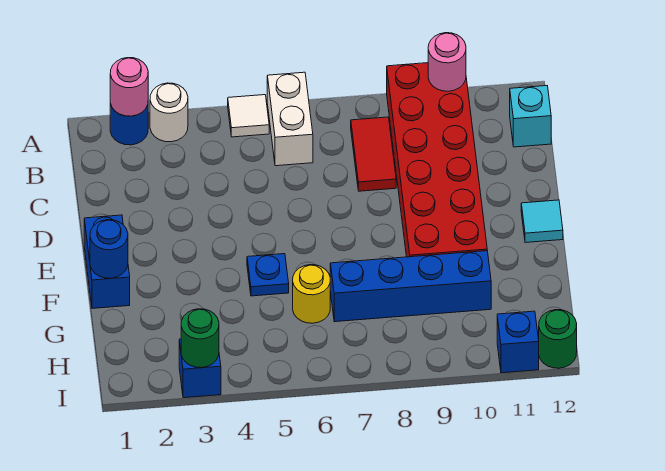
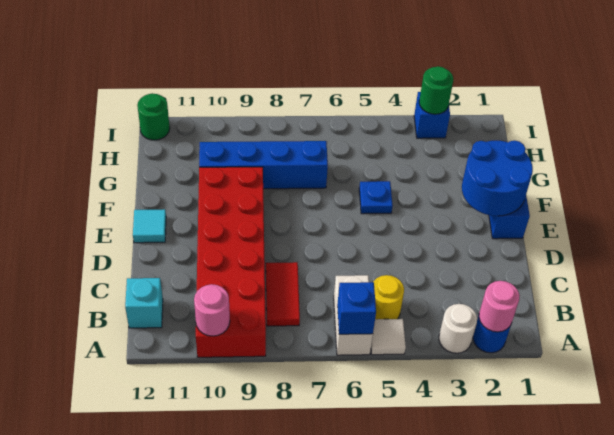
blue 1x1 round brick [90,220,128,278] -> blue 2x2 round brick [462,141,533,216]
yellow 1x1 round brick [293,265,330,323] -> yellow 1x1 round brick moved to [373,275,404,319]
blue 1x1 brick [497,311,539,373] -> blue 1x1 brick moved to [337,282,376,334]

